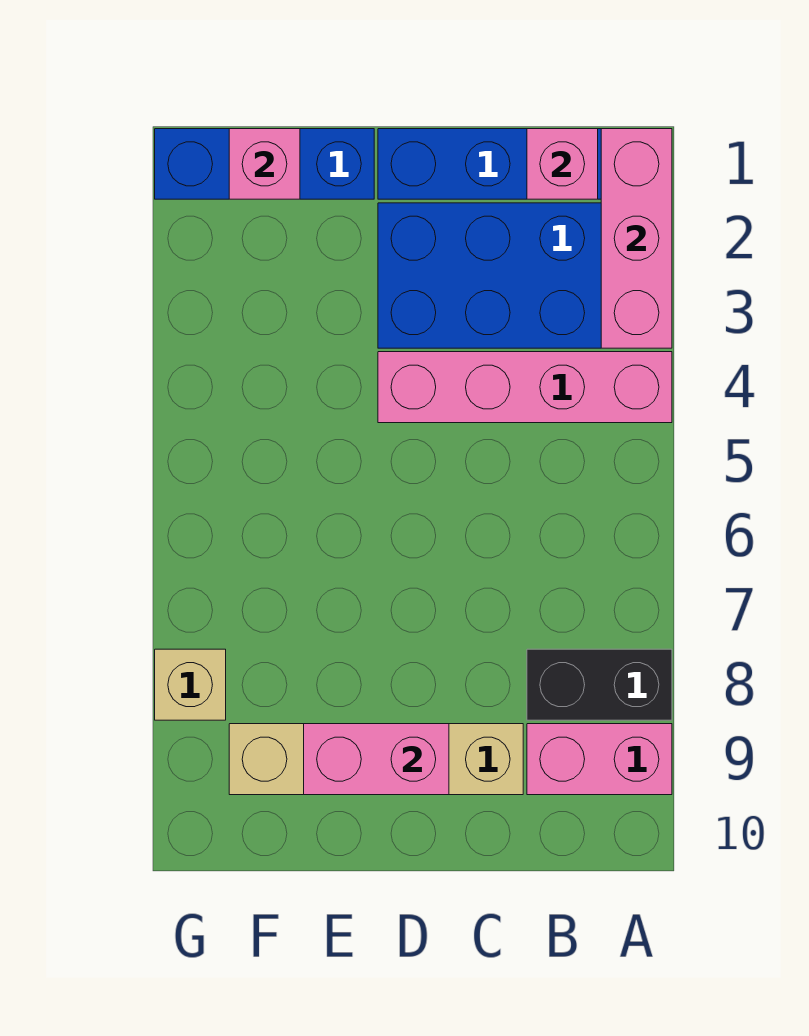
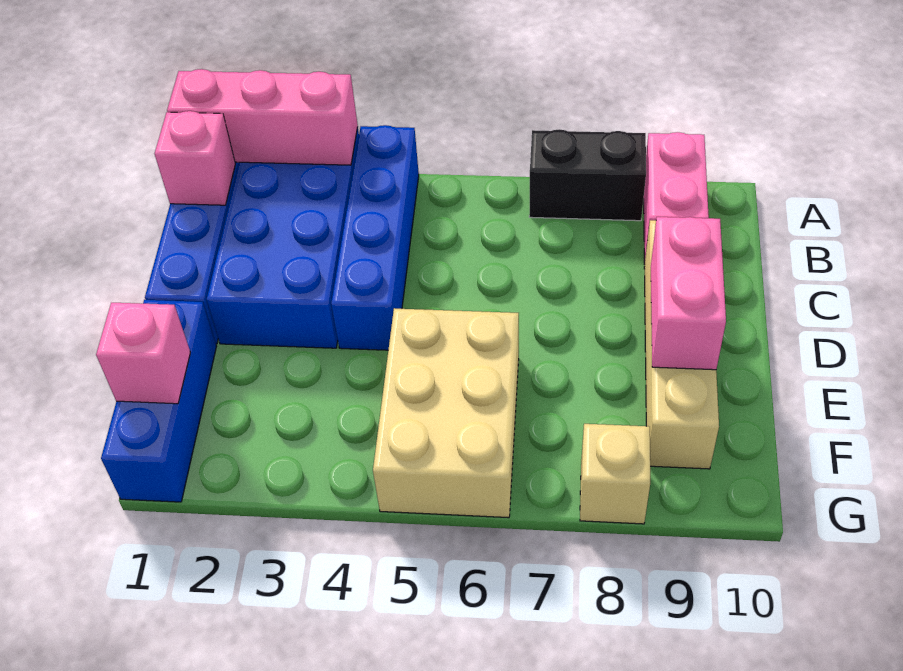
pink 1x4 brick [378,352,672,423] -> blue 1x4 brick [331,125,419,350]
black 1x2 brick [527,649,672,720] -> black 1x2 brick turned to [529,129,646,221]
none -> tan 2x3 brick [373,308,519,518]

